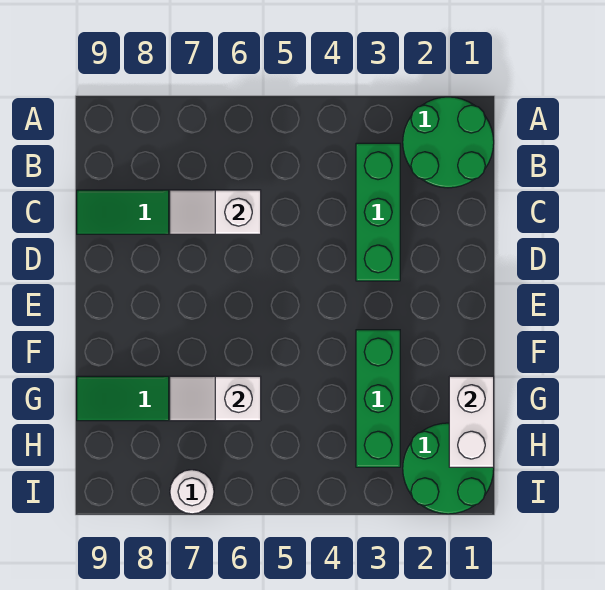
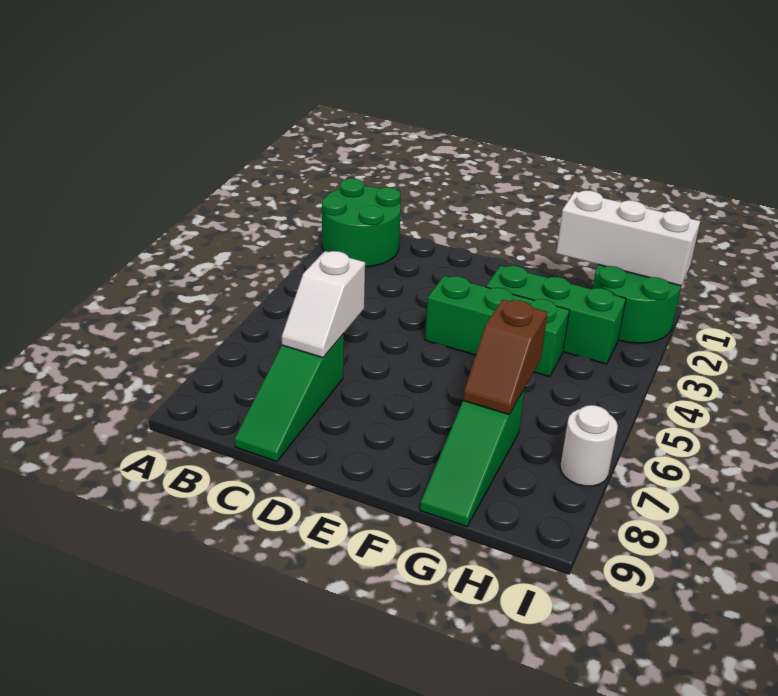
green 1x3 brick [356,143,400,281] -> green 1x3 brick moved to [425,276,569,377]
white 1x2 brick [449,376,494,467] -> white 1x3 brick [556,190,700,286]
white 1x2 slope [170,376,261,421] -> brown 1x2 slope [463,300,548,415]

